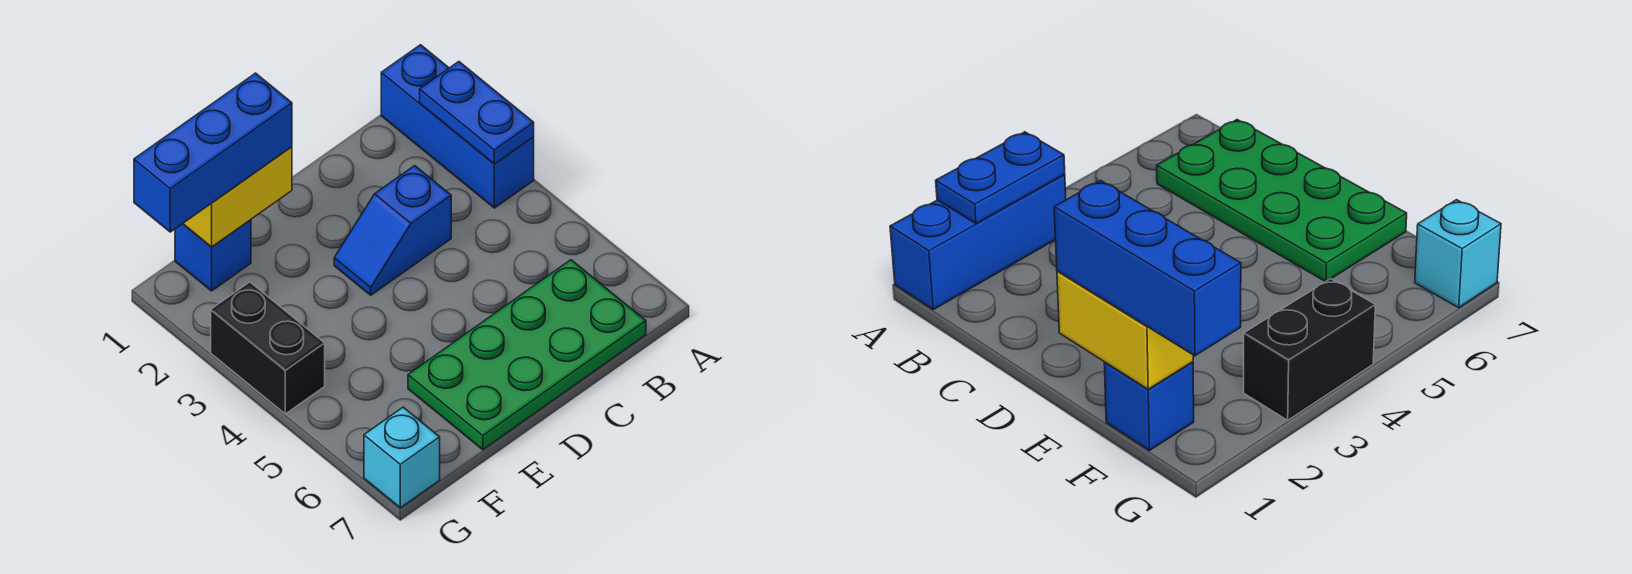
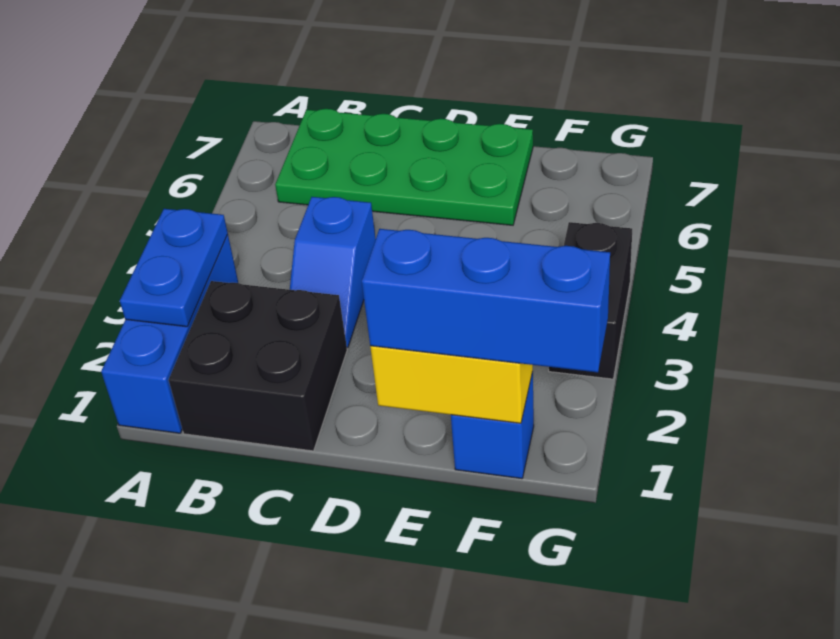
none -> black 2x2 brick [169,281,347,451]
blue 1x2 slope [334,166,451,295] -> blue 1x2 slope turned to [290,197,376,348]
cyan 1x1 brick [364,407,440,508] -> none

